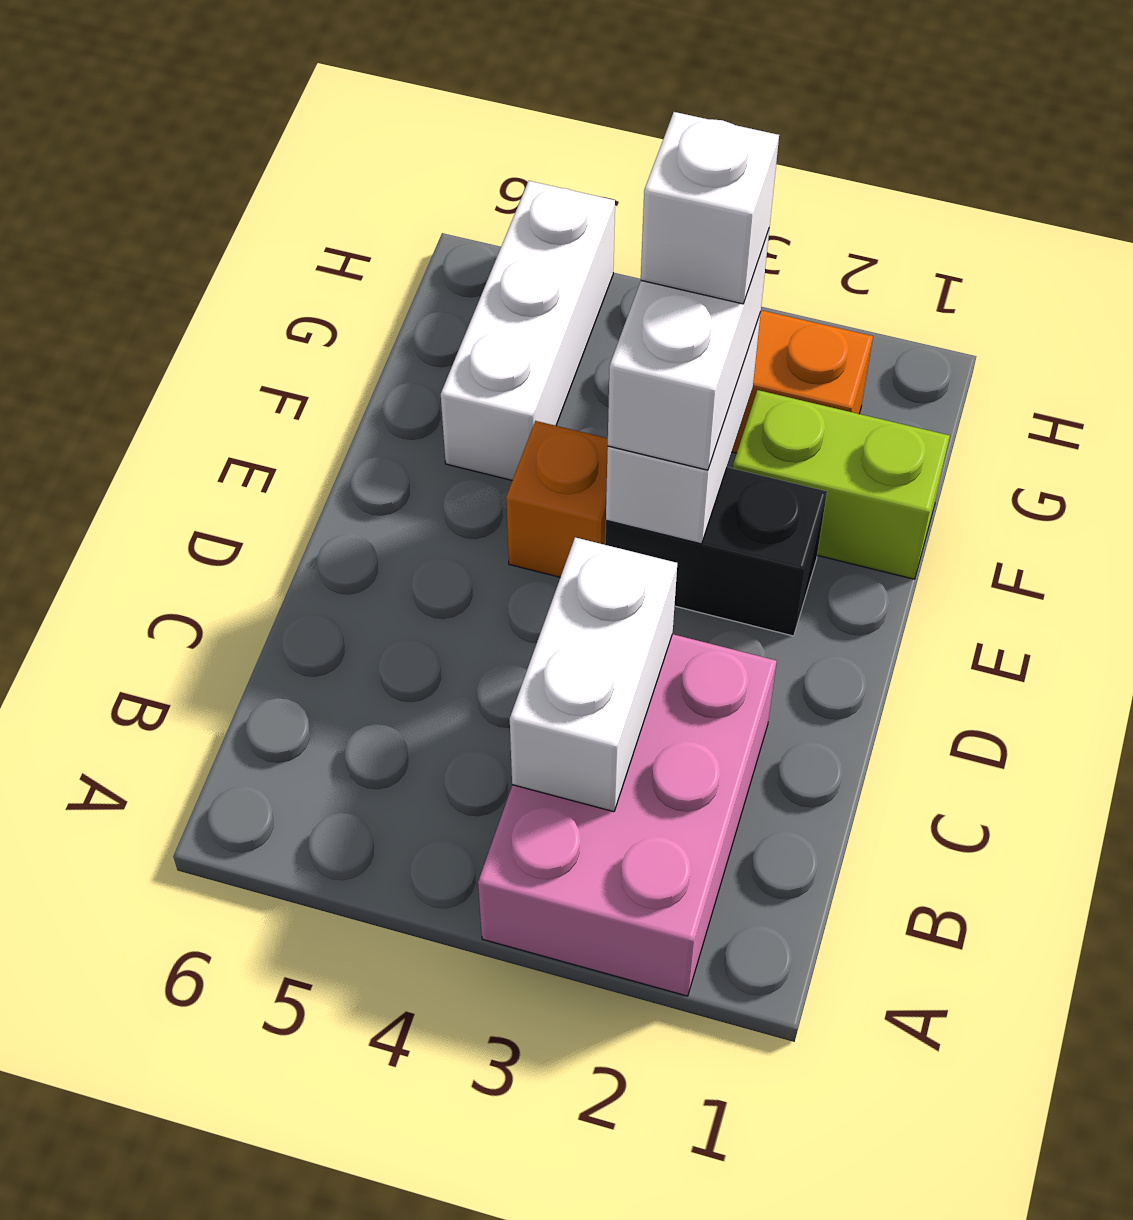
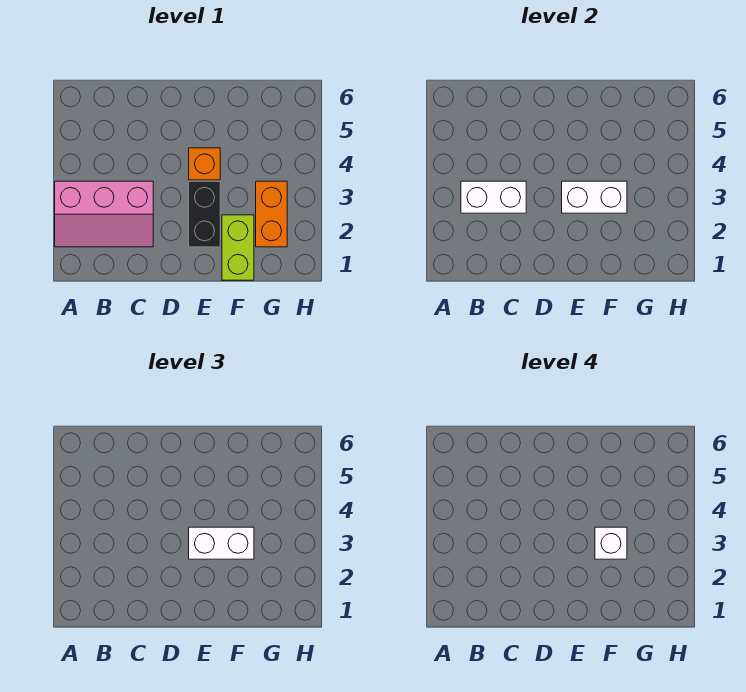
pink 2x3 brick [478,634,777,996] -> pink 2x3 slope [55,181,153,247]
white 1x3 brick [441,181,615,480] -> none

